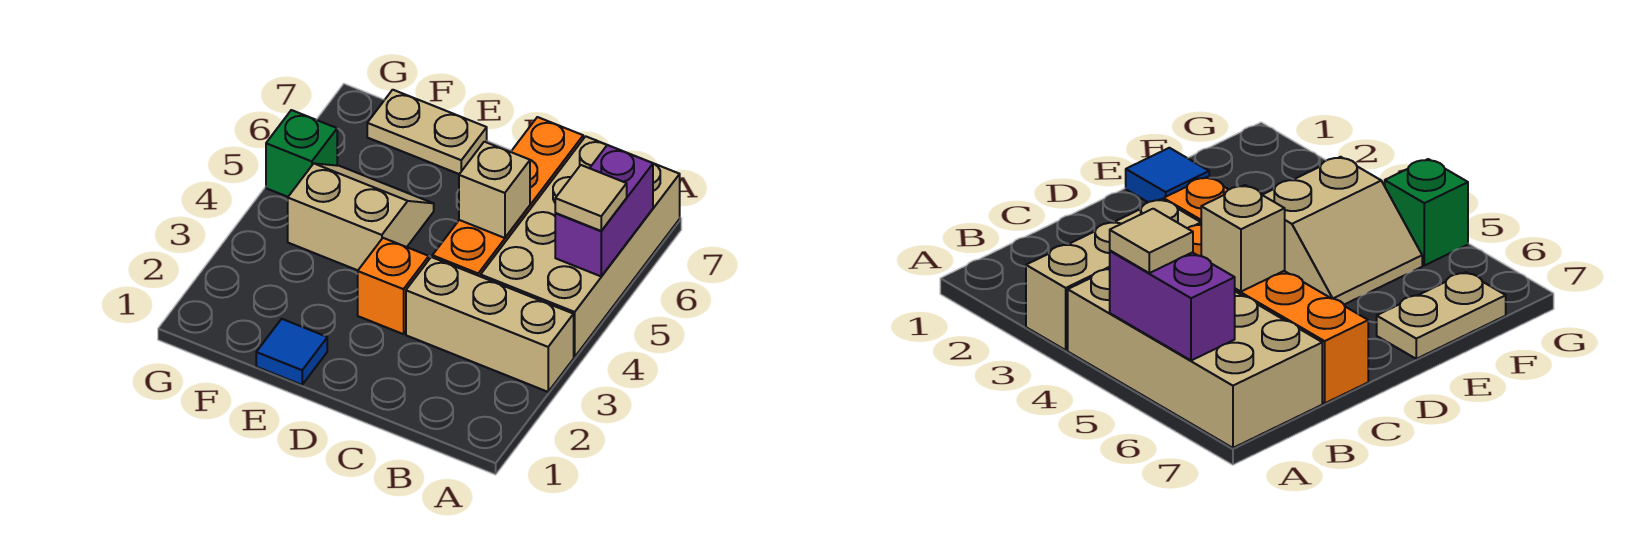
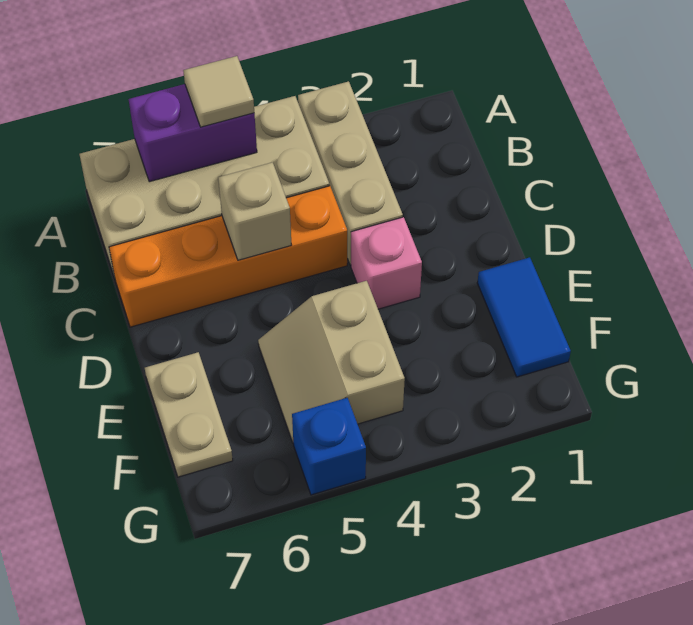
orange 1x1 brick [358,238,429,334] -> pink 1x1 brick [351,217,422,309]
blue 1x1 tile [256,319,327,385] -> blue 1x2 tile [477,257,571,377]
green 1x1 brick [266,110,337,197] -> blue 1x1 brick [292,398,366,495]

